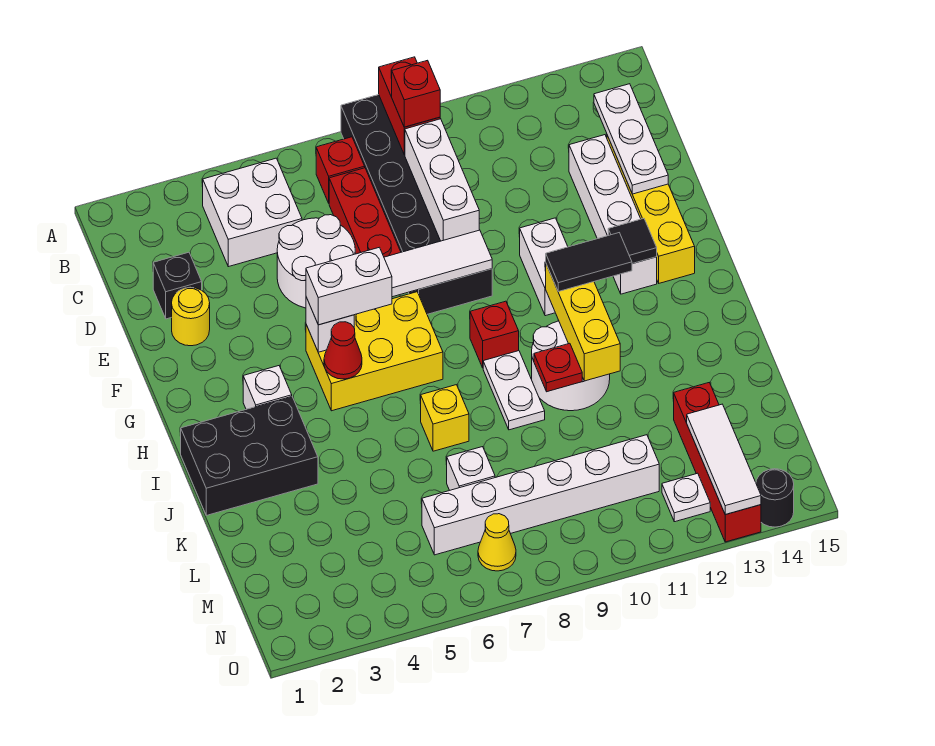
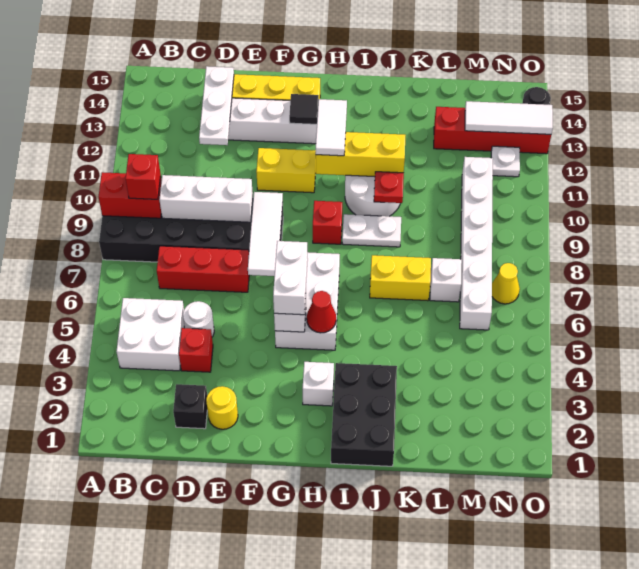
red 1x1 brick [316,137,365,203] -> red 1x1 brick moved to [179,328,213,372]
white 1x3 plate [594,84,668,194] -> white 1x3 plate turned to [199,66,234,145]
white 2x2 round brick [277,215,355,308] -> white 1x1 round brick [183,301,214,337]
white 1x2 brick [520,218,568,316] -> yellow 1x2 brick [256,148,316,193]
yellow 2x3 brick [306,292,443,411] -> white 2x3 brick [275,252,340,350]
black 1x2 tile [546,233,632,292] -> white 1x2 tile [316,99,347,156]
yellow 1x1 brick [421,385,469,451] -> yellow 1x2 brick [370,255,431,301]

